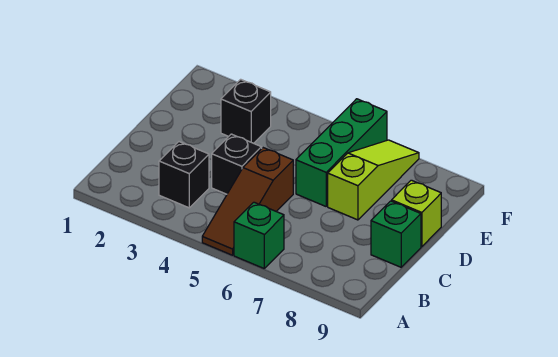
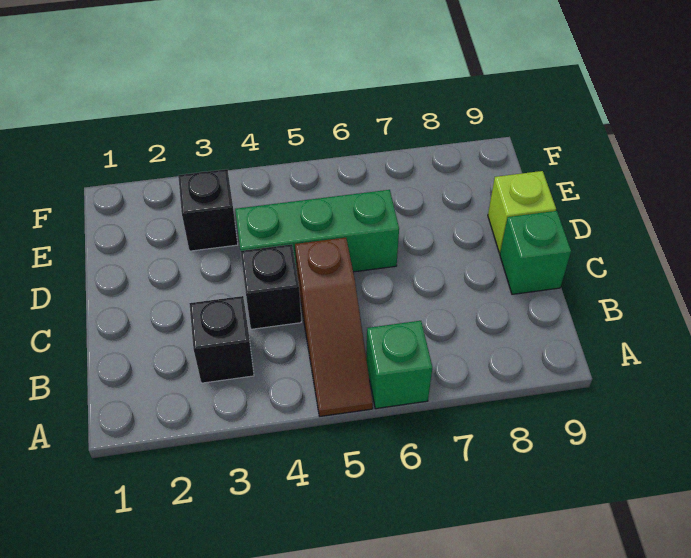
green 1x3 brick [296,99,387,206] -> green 1x3 brick turned to [235,190,399,272]
lime 1x3 slope [328,140,419,220] -> none

